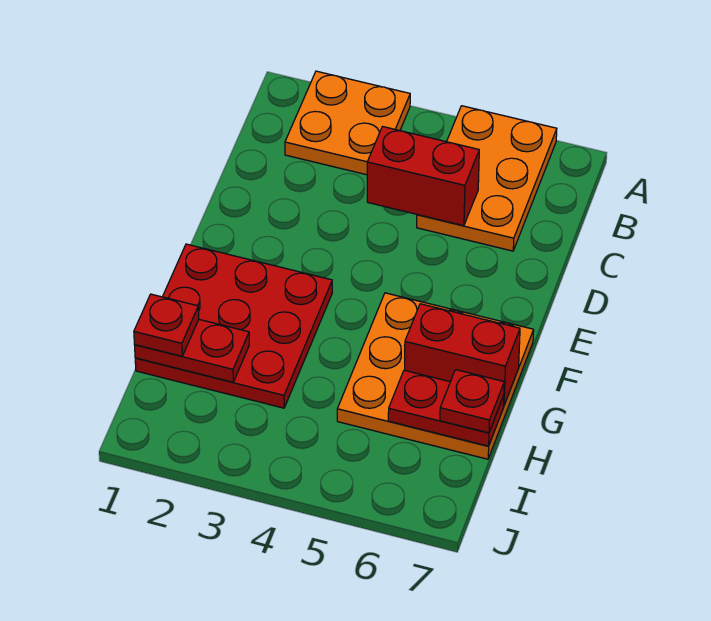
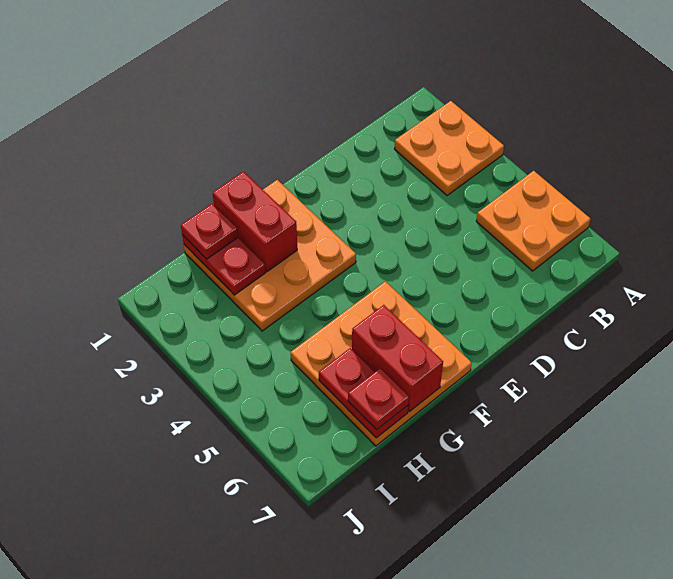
orange 2x3 plate [417,106,557,251] -> orange 2x2 plate [476,171,591,271]
red 1x2 brick [367,127,479,226] -> red 1x2 brick moved to [213,172,297,272]
red 3x3 plate [135,244,332,408] -> orange 3x3 plate [184,180,356,331]

